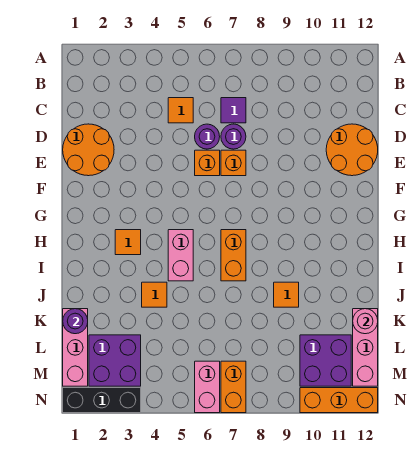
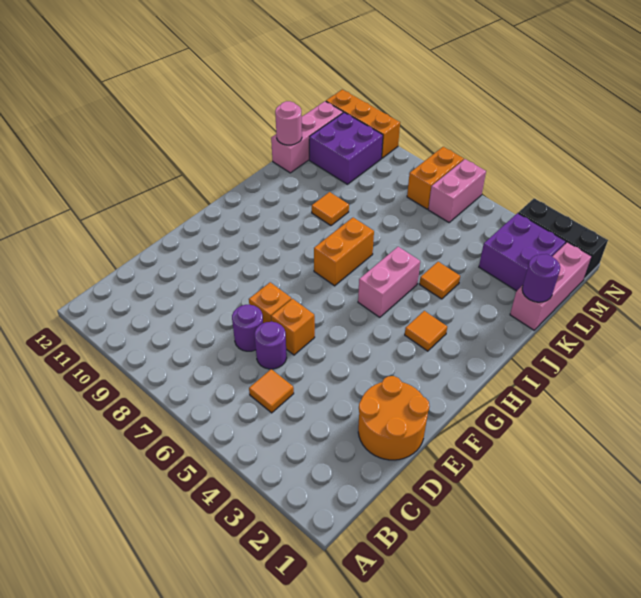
purple 1x1 tile [221,98,246,123] -> none
orange 2x2 round brick [326,124,378,176] -> none

